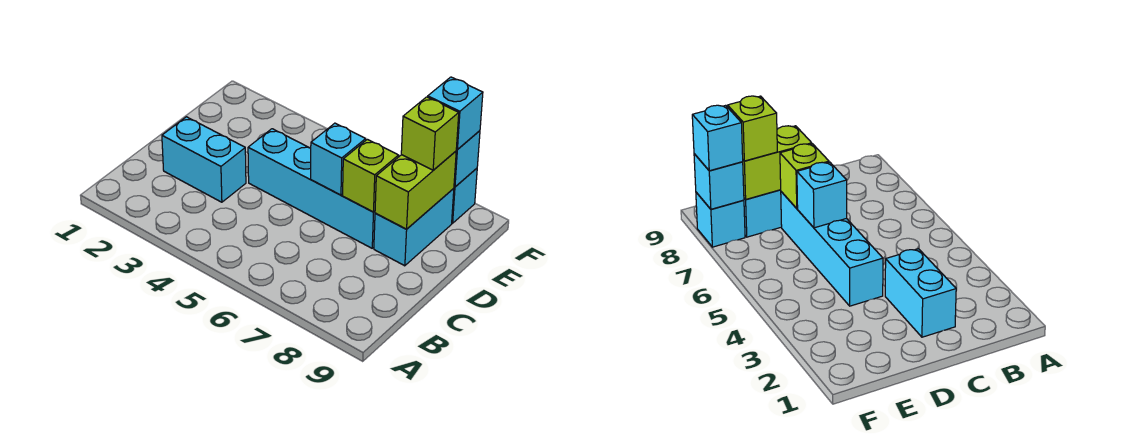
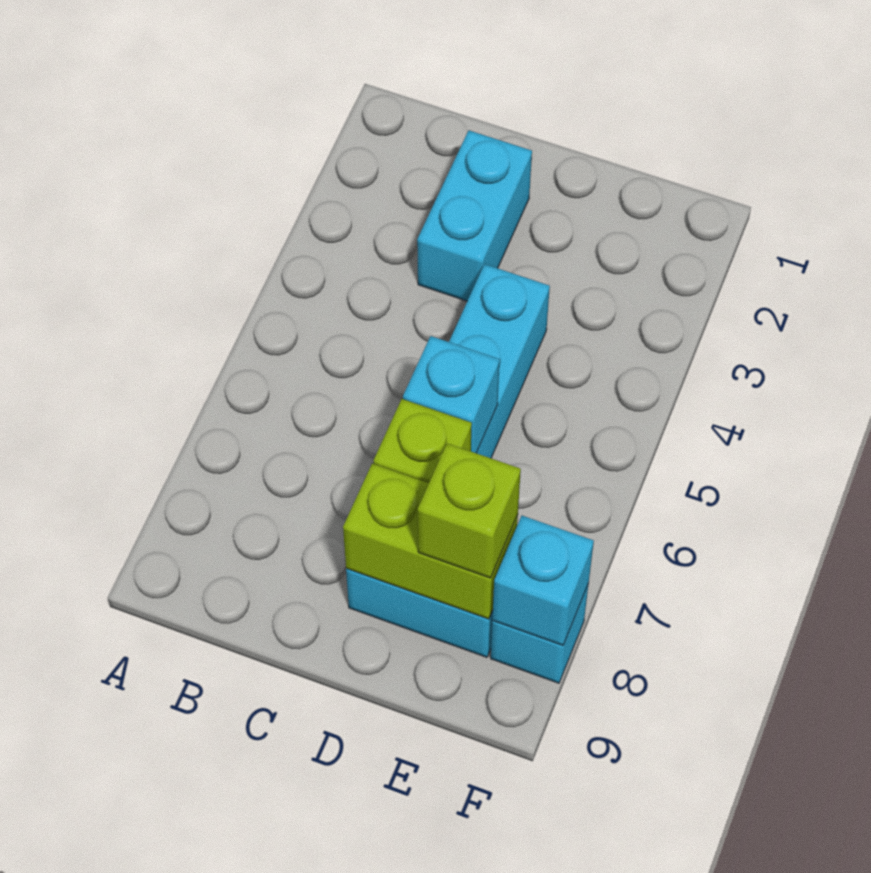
cyan 1x1 brick [428,77,483,149] -> none

